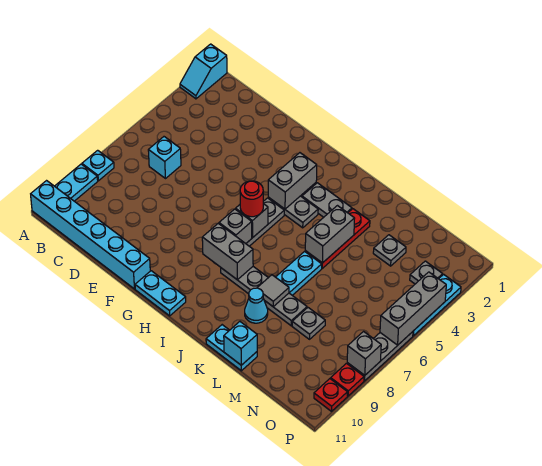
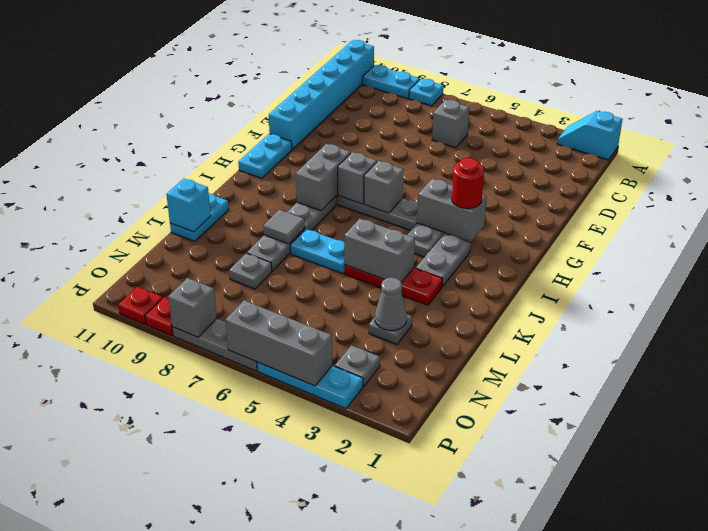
cyan 1x1 brick [148,137,181,178] -> grey 1x1 brick [432,100,469,148]
red 1x1 round brick [240,181,263,217] -> red 1x1 round brick moved to [452,158,484,209]
cyan 1x1 cone [245,288,268,323] -> none
none -> grey 1x1 cone [375,278,407,331]

